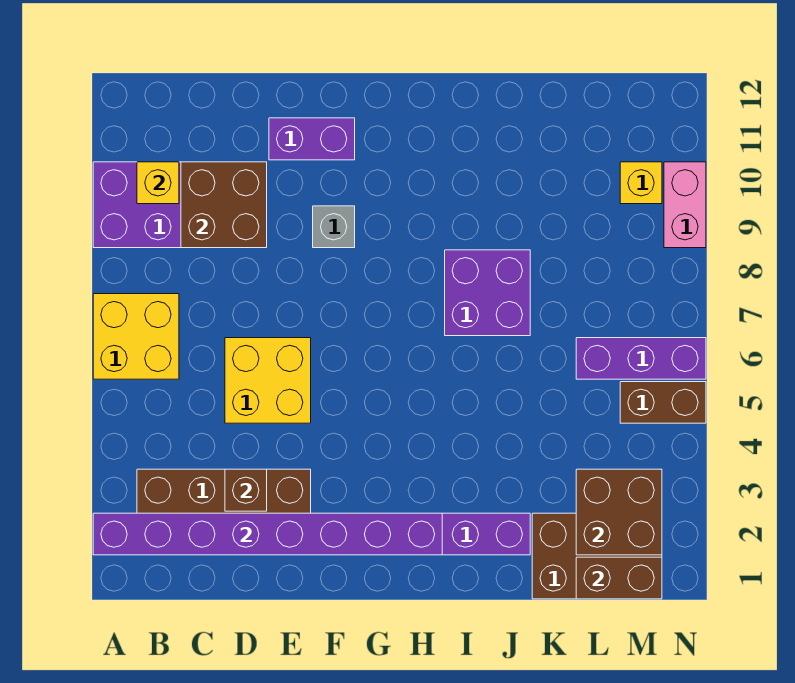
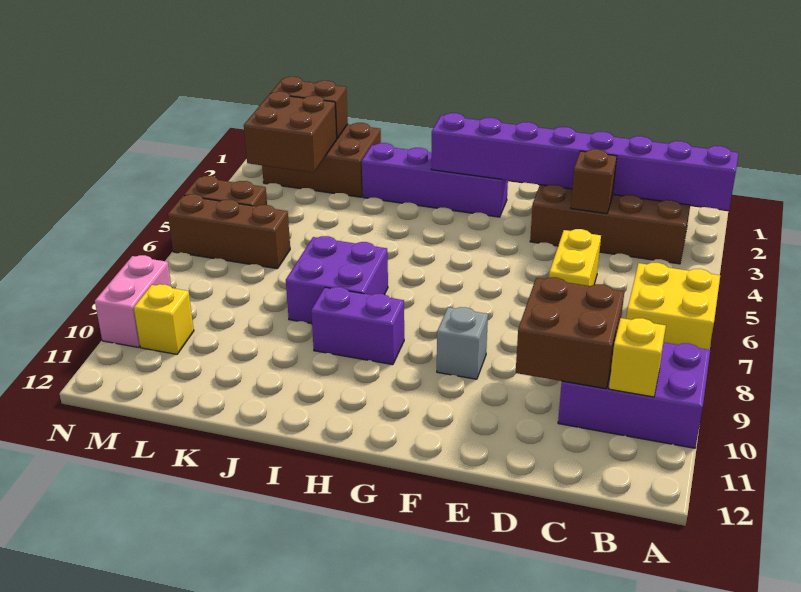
yellow 2x2 brick [225,338,311,423] -> yellow 1x2 brick [549,229,601,286]
purple 1x2 brick [269,118,355,160] -> purple 1x2 brick moved to [311,287,404,365]
purple 1x3 brick [576,338,706,379] -> brown 1x3 brick [168,194,290,269]

